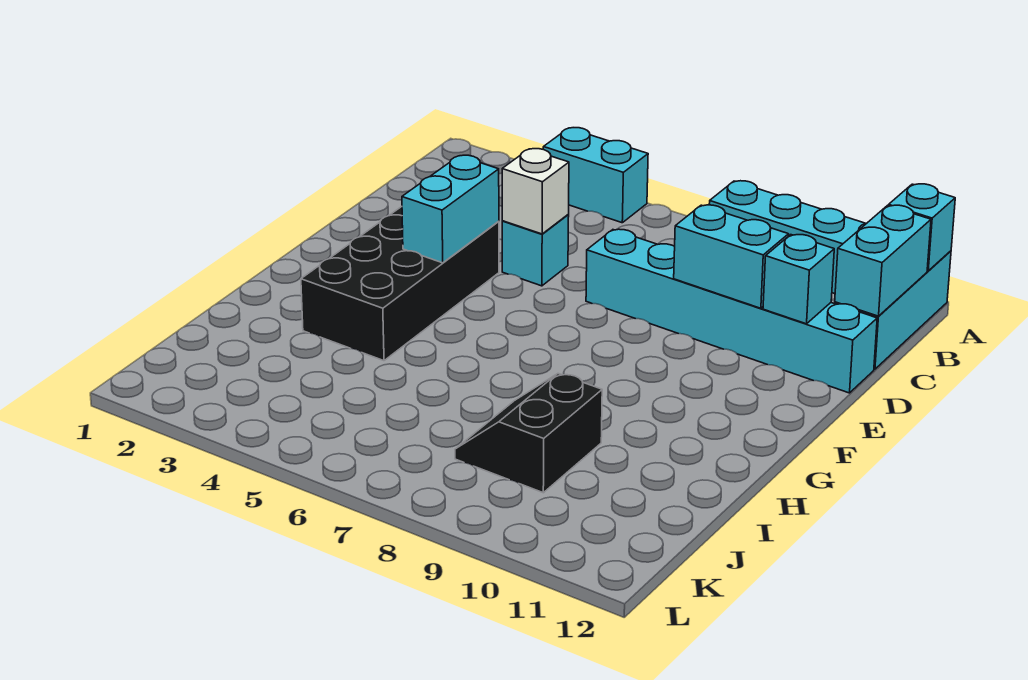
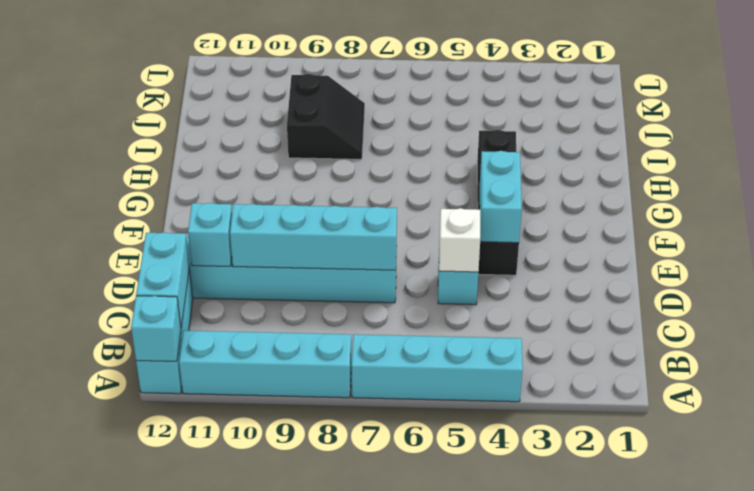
cyan 1x2 brick [543,128,648,223] -> cyan 1x4 brick [352,334,523,402]
cyan 1x2 brick [674,205,789,308] -> cyan 1x4 brick [230,204,397,270]
black 2x4 brick [301,207,499,361] -> black 1x4 brick [477,130,519,275]

